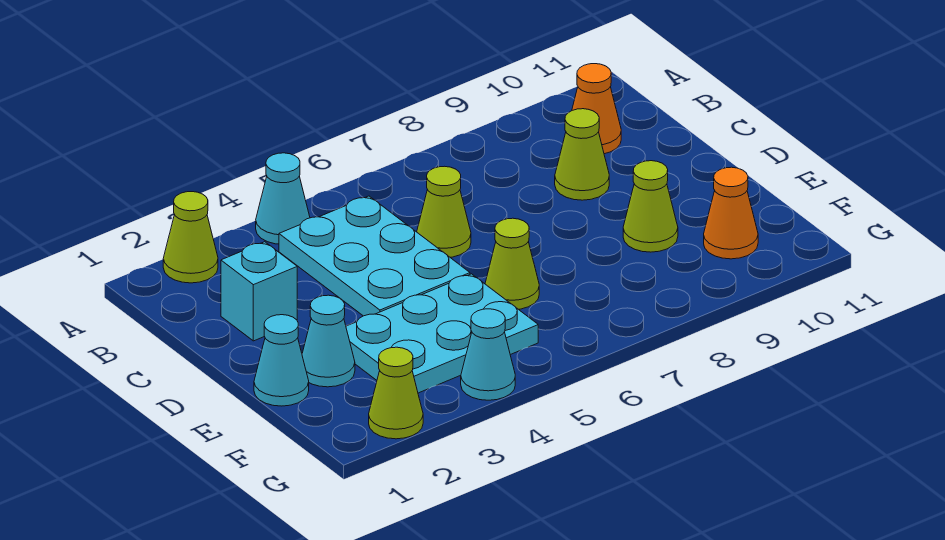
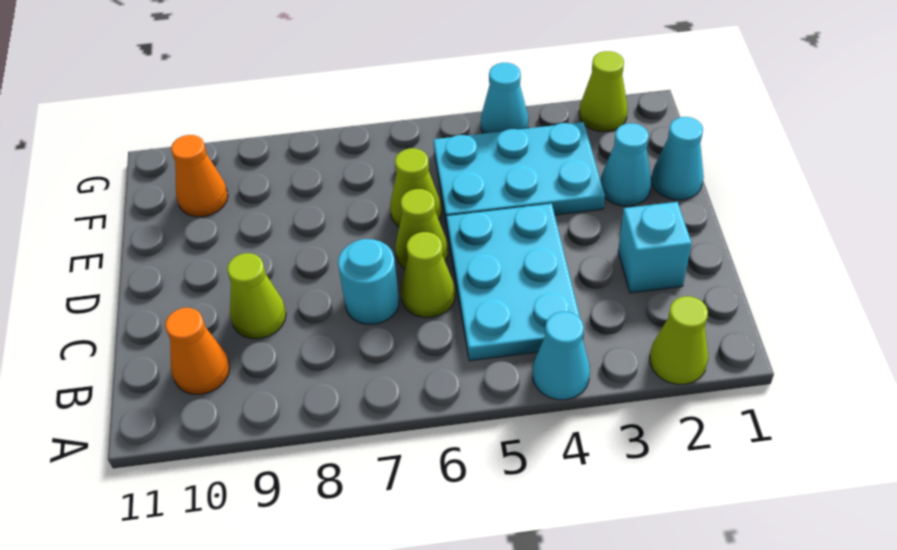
none -> cyan 1x1 round brick [338,239,399,324]
lime 1x1 cone [623,161,678,252] -> lime 1x1 cone moved to [395,189,448,268]

